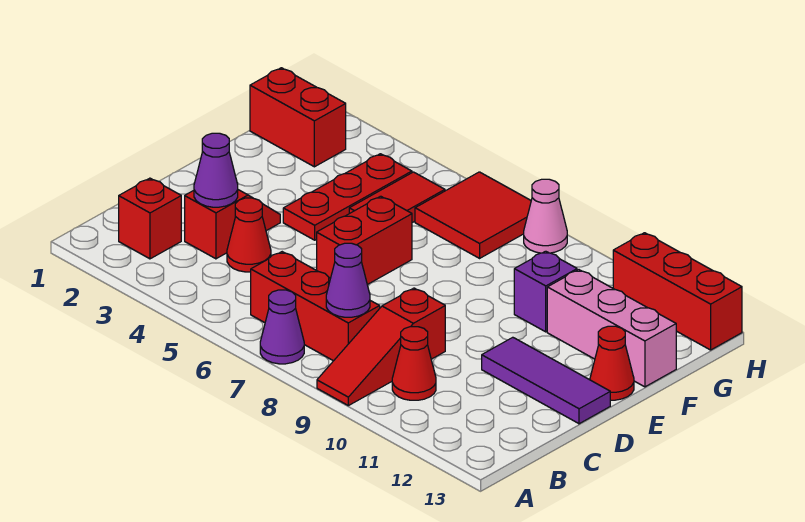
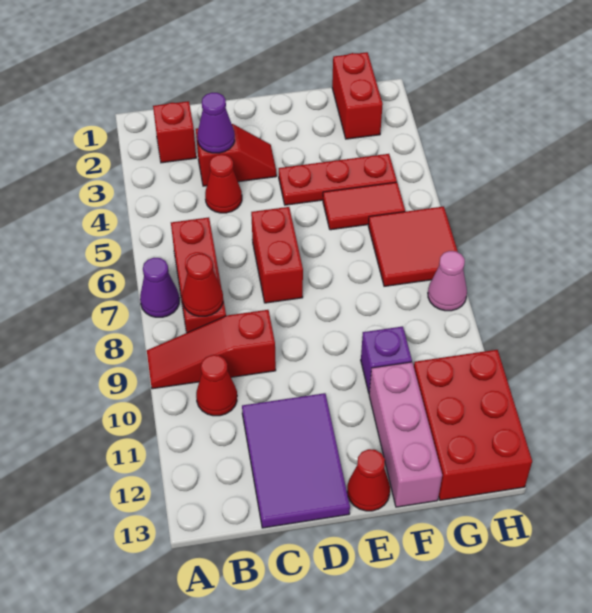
purple 1x1 cone [326,243,370,317] -> red 1x1 cone [182,254,223,316]
red 1x2 brick [317,196,412,285] -> red 1x2 brick turned to [251,207,303,303]
purple 1x3 tile [482,337,610,424] -> purple 2x3 tile [242,393,350,528]
red 1x3 brick [613,233,742,350] -> red 2x3 brick [414,350,532,500]

